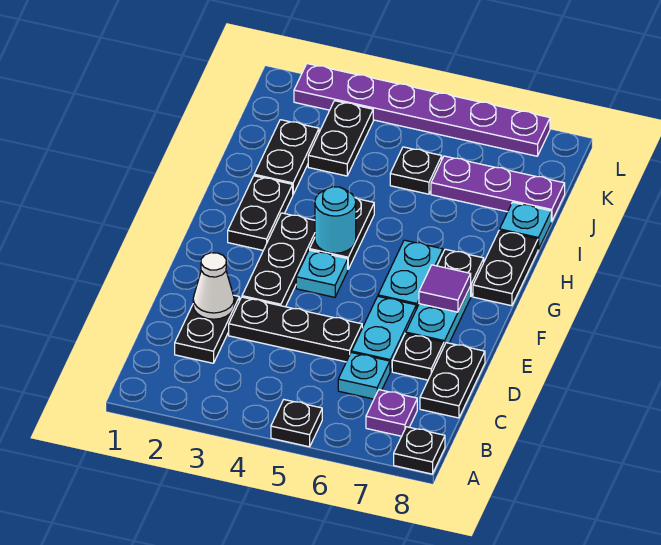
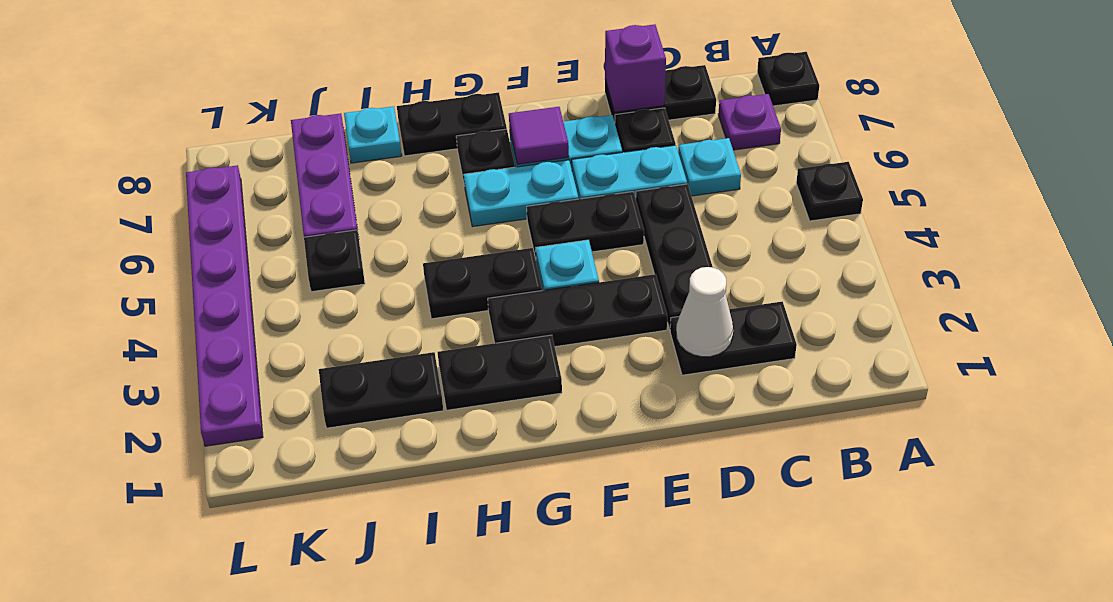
none -> purple 1x1 brick [605,25,666,112]
cyan 1x1 round brick [315,187,356,253] -> none
black 1x2 plate [308,101,373,176] -> black 1x2 plate moved to [527,192,644,259]

